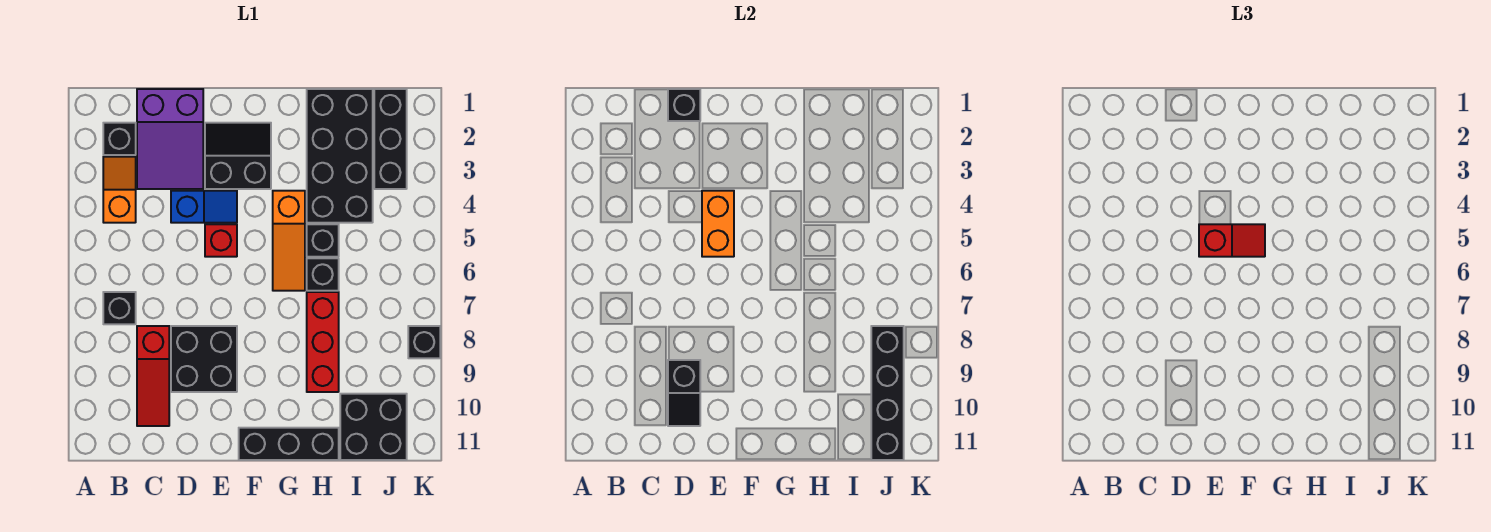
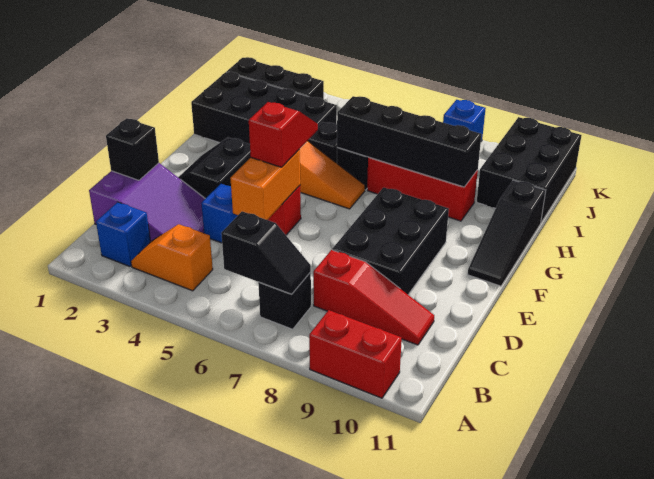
none -> red 1x2 brick [309,310,402,398]
black 1x1 brick [103,123,136,155] -> blue 1x1 brick [96,202,150,266]
black 2x2 brick [171,326,237,392] -> black 2x3 brick [332,187,449,294]
black 1x2 slope [668,360,700,426] -> black 1x2 slope moved to [221,211,311,294]
orange 1x2 brick [702,191,734,257] -> orange 1x2 brick turned to [230,150,300,220]
black 1x3 brick [239,428,339,460] -> black 1x3 slope [468,180,546,286]
black 2x2 brick [340,394,407,460] -> black 2x3 brick [477,117,581,222]
black 1x4 brick [871,326,904,460] -> black 1x4 brick moved to [337,96,482,187]
black 1x1 brick [408,326,440,358] -> blue 1x1 brick [443,100,486,141]

